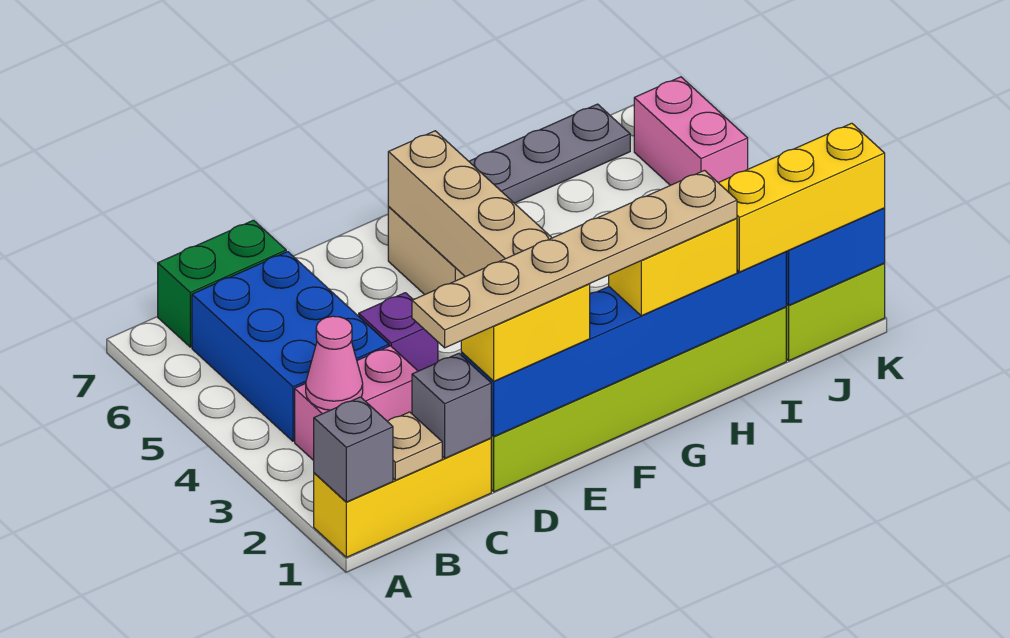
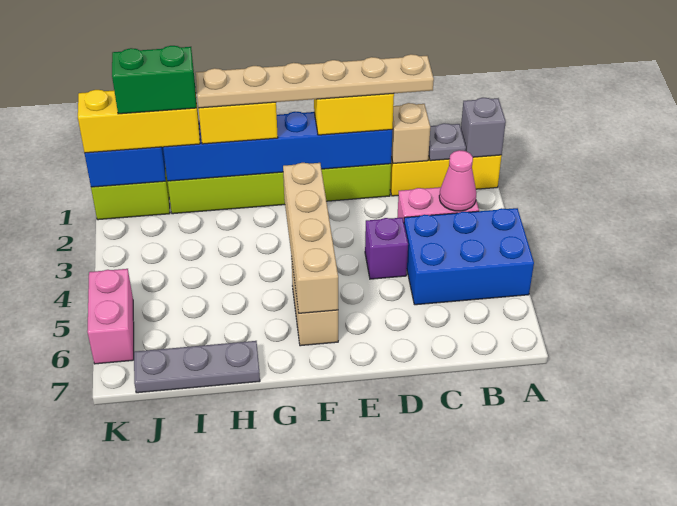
tan 1x1 plate [388,412,442,480] -> grey 1x1 plate [429,123,466,161]
blue 2x3 brick [192,252,389,441] -> blue 2x3 brick turned to [404,208,534,305]
green 1x2 brick [158,220,286,347] -> green 1x2 brick moved to [112,46,196,114]
grey 1x1 brick [412,353,491,458] -> tan 1x1 brick [391,103,430,164]

